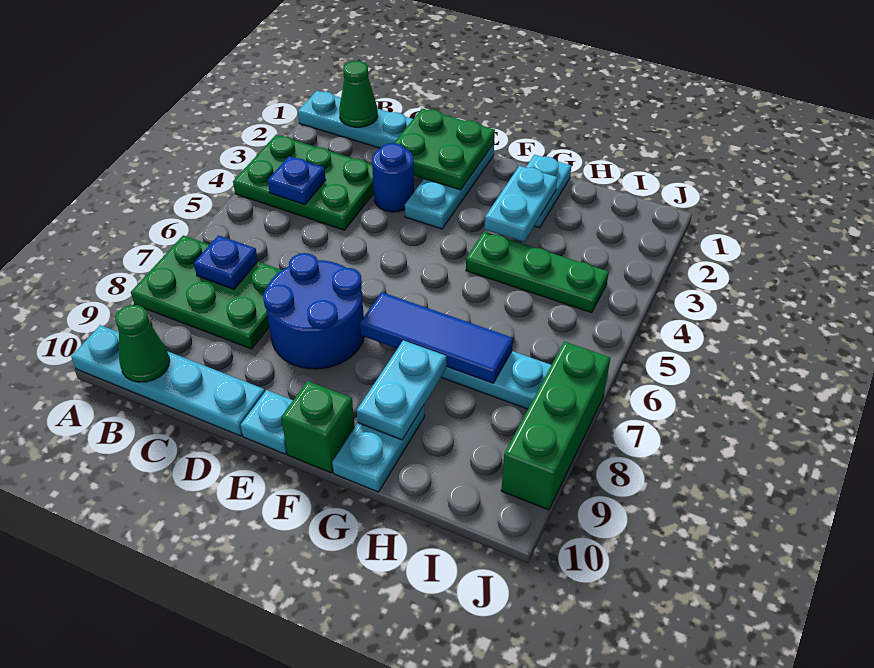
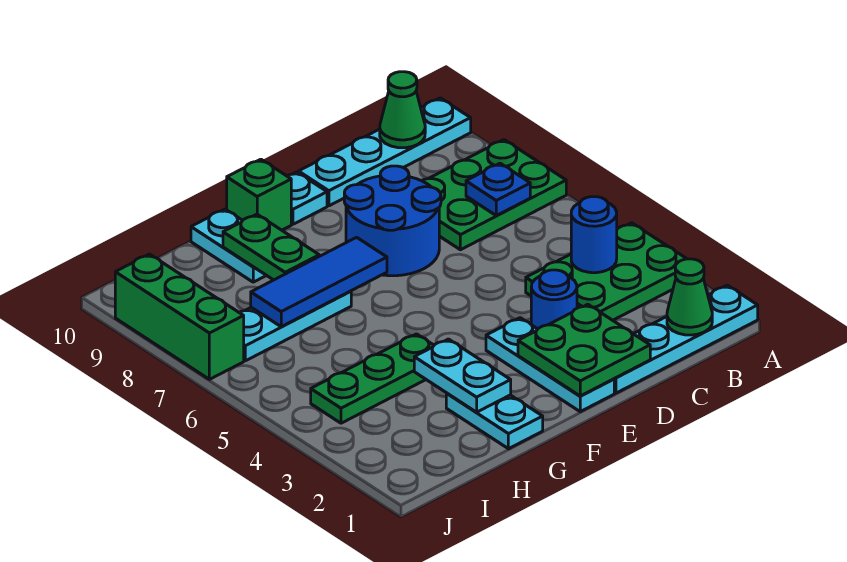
blue 1x1 plate [268,156,326,205] -> blue 1x1 round brick [571,197,617,273]
cyan 1x2 plate [357,340,446,440] -> green 1x2 plate [223,214,319,280]

